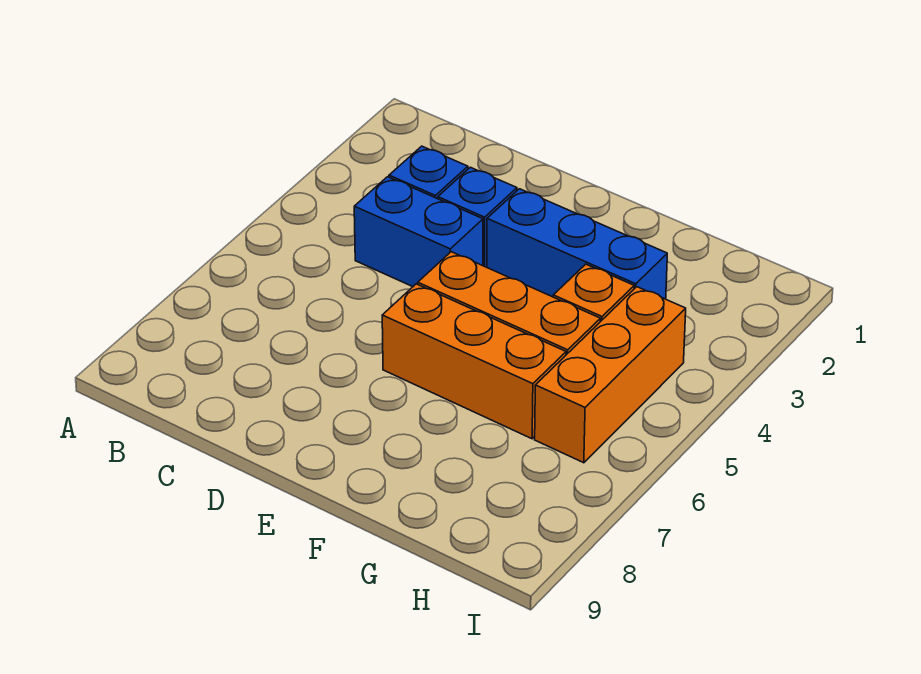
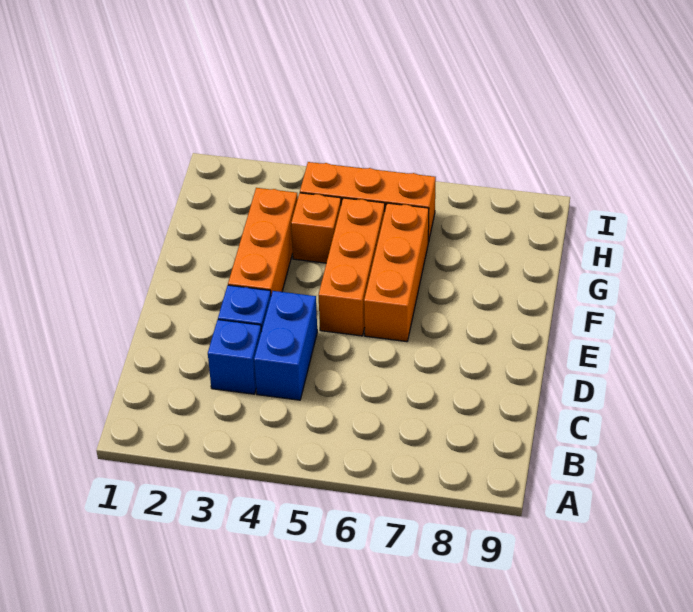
blue 1x3 brick [487,189,667,299] -> orange 1x3 brick [228,188,298,295]

